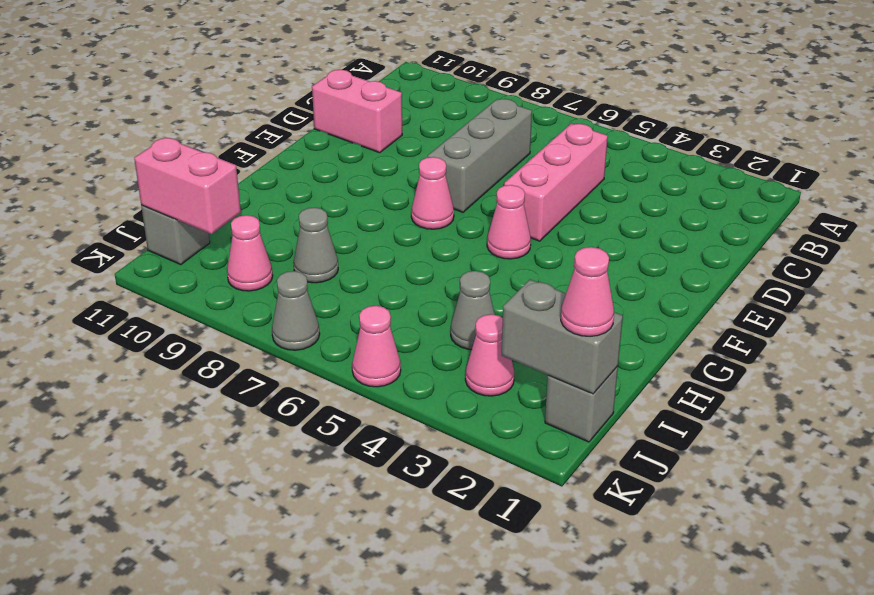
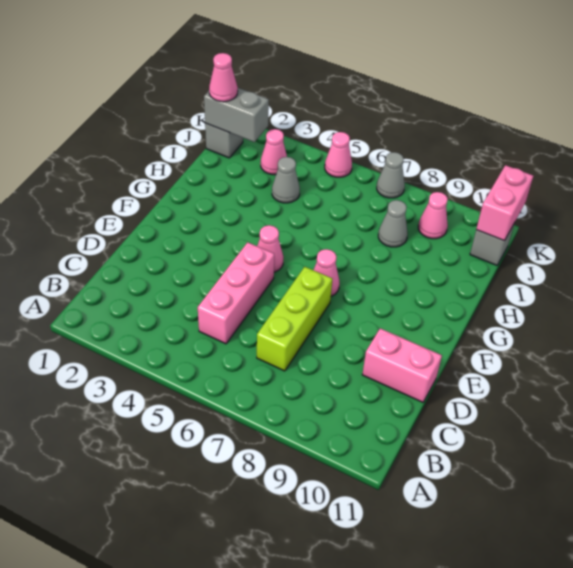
grey 1x3 brick [428,99,532,212] -> lime 1x3 brick [257,267,332,371]
pink 1x2 brick [134,138,241,234] -> pink 1x2 brick turned to [476,165,533,241]

